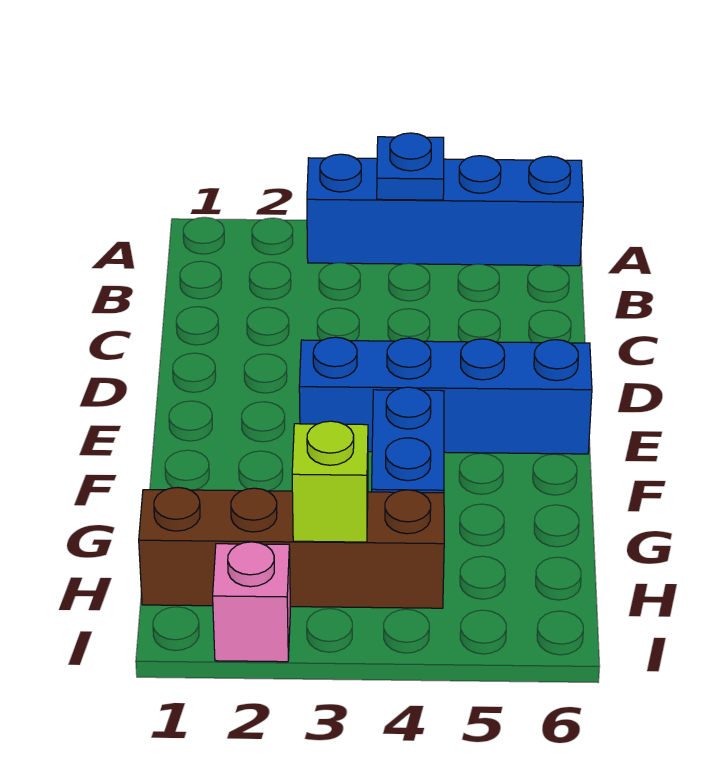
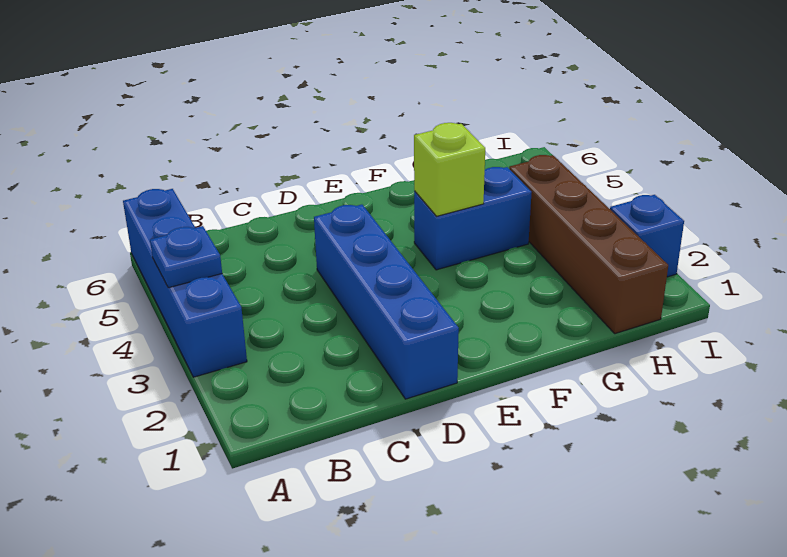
blue 1x4 brick [299,337,592,454] -> blue 1x4 brick moved to [314,205,459,399]
lime 1x1 brick [292,421,368,542] -> lime 1x1 brick moved to [414,123,485,216]
pink 1x1 brick [213,542,290,662] -> blue 1x1 brick [610,195,684,277]

